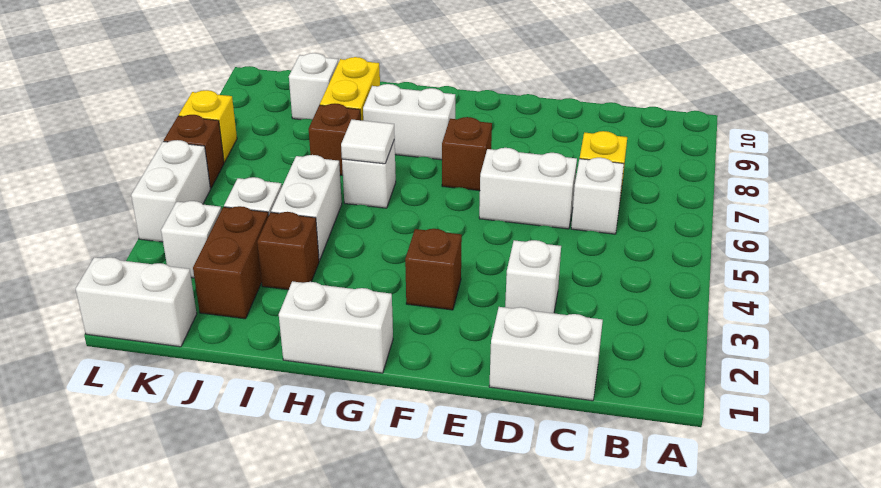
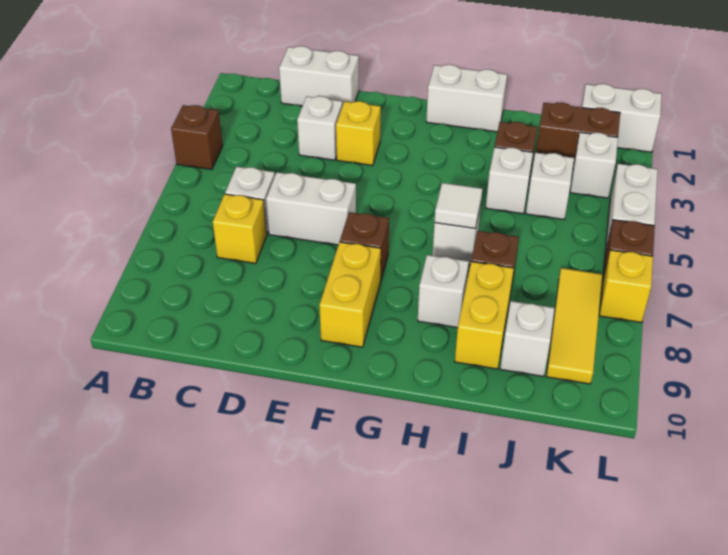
none -> yellow 1x1 brick [336,101,381,165]
brown 1x1 brick [405,229,462,310] -> brown 1x1 brick moved to [171,105,223,169]
none -> yellow 1x2 brick [319,242,381,347]
white 1x2 brick [363,84,455,160] -> white 1x1 brick [418,255,469,328]
white 1x2 brick [271,155,342,261] -> white 1x1 brick [486,147,533,214]
brown 1x2 brick [193,206,269,319] -> brown 1x2 brick turned to [536,103,620,167]
none -> yellow 1x3 tile [546,268,602,384]

